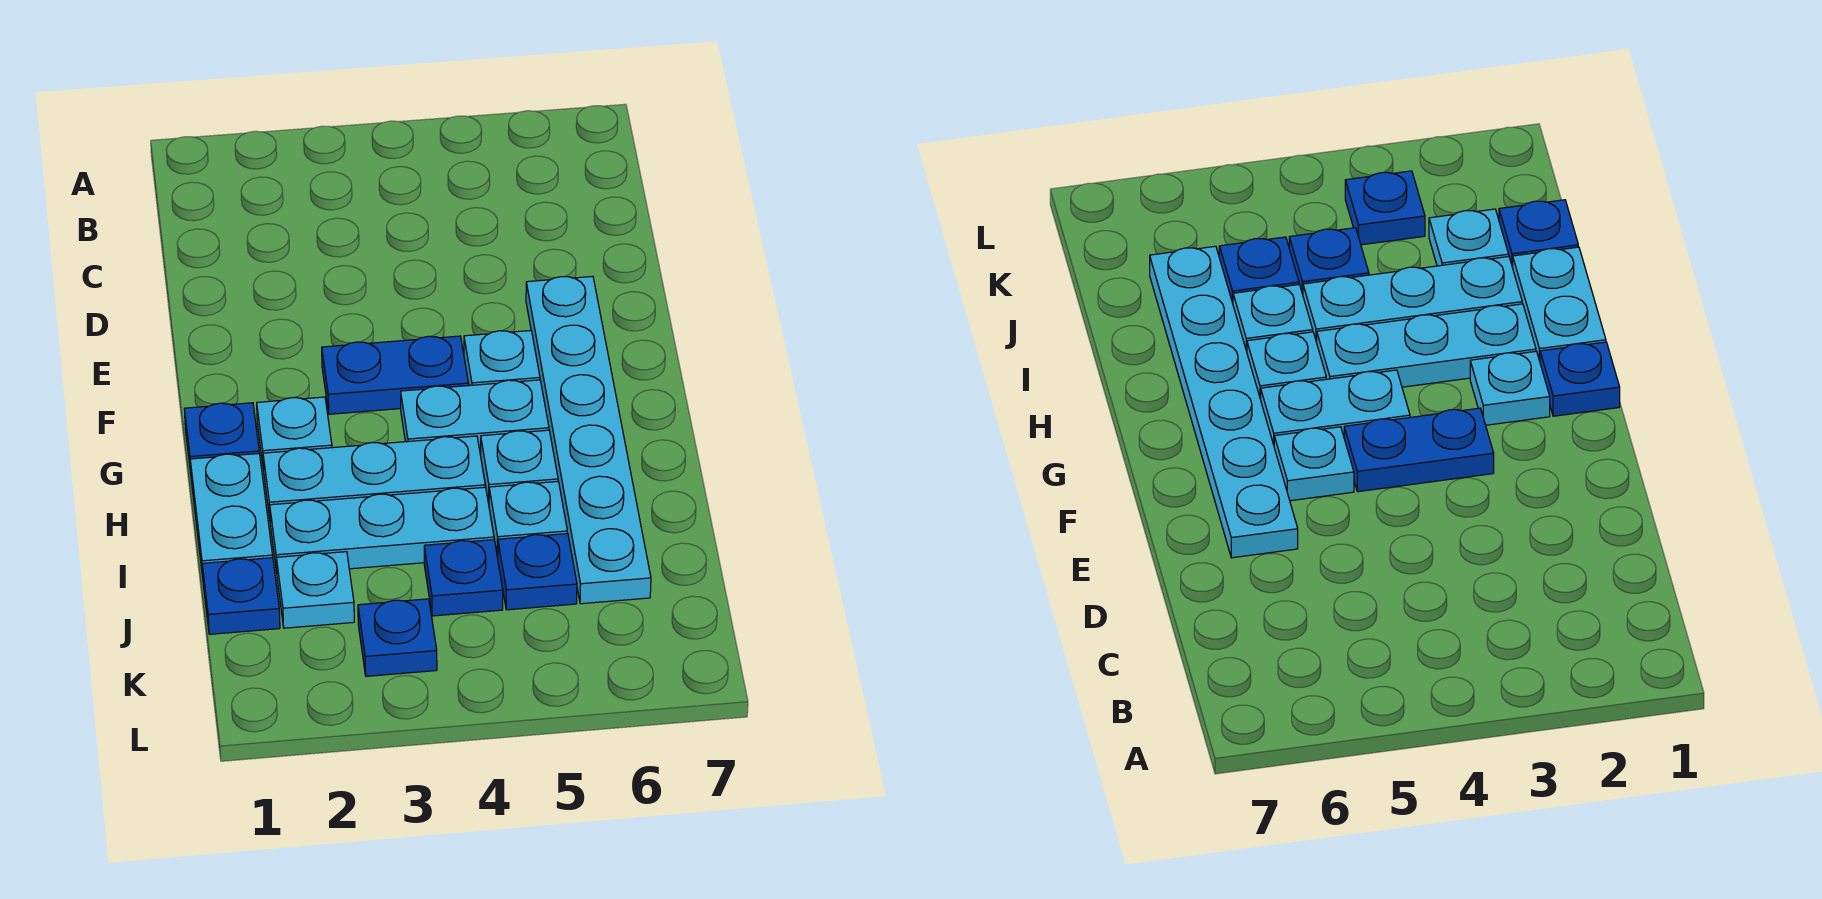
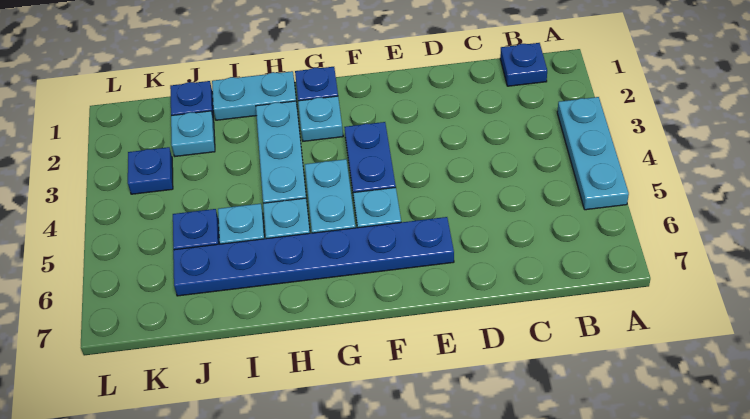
cyan 1x6 plate [526,276,651,604] -> blue 1x6 plate [173,217,454,296]
cyan 1x3 plate [270,487,494,573] -> cyan 1x3 plate moved to [557,97,629,210]
blue 1x1 plate [424,540,503,616] -> blue 1x1 plate moved to [500,43,547,86]

